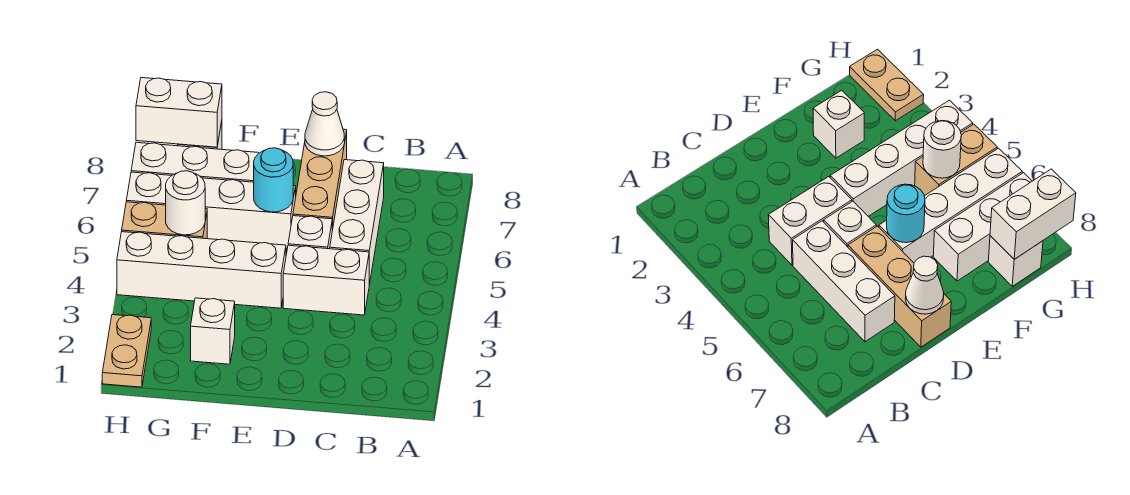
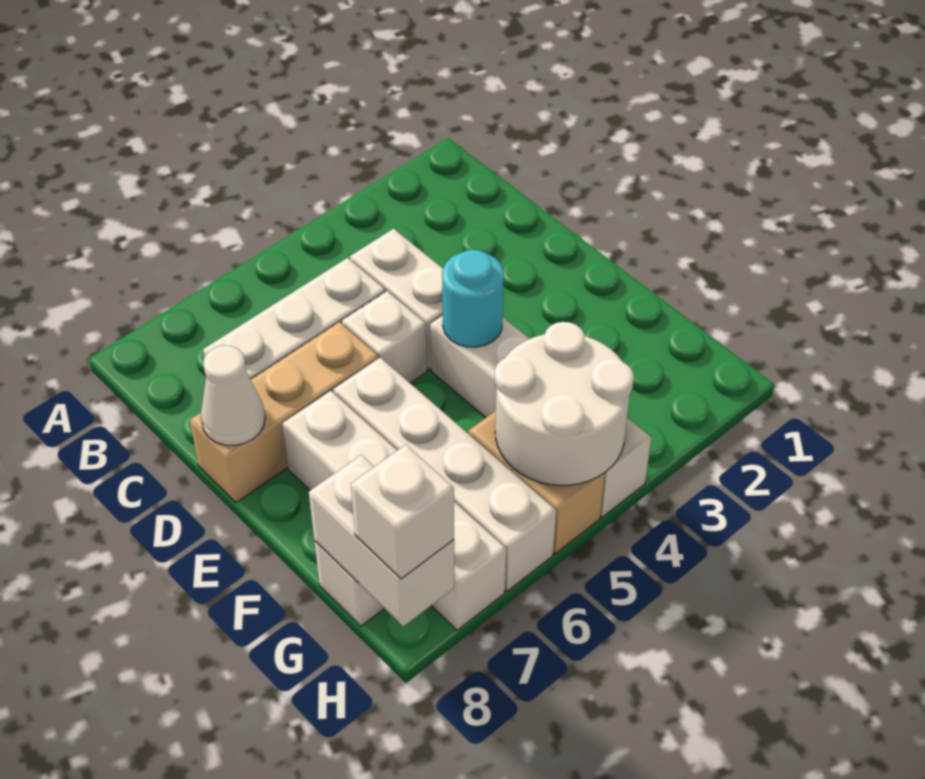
cyan 1x1 round brick [254,148,293,212] -> cyan 1x1 round brick moved to [442,250,504,347]
white 1x1 brick [191,298,235,364] -> white 1x1 brick moved to [351,445,454,579]
white 1x3 brick [131,142,259,182] -> white 1x4 brick [282,391,506,630]
white 1x1 round brick [166,171,205,235] -> white 2x2 round brick [495,322,634,485]
tan 1x2 plate [102,315,151,387] -> none

